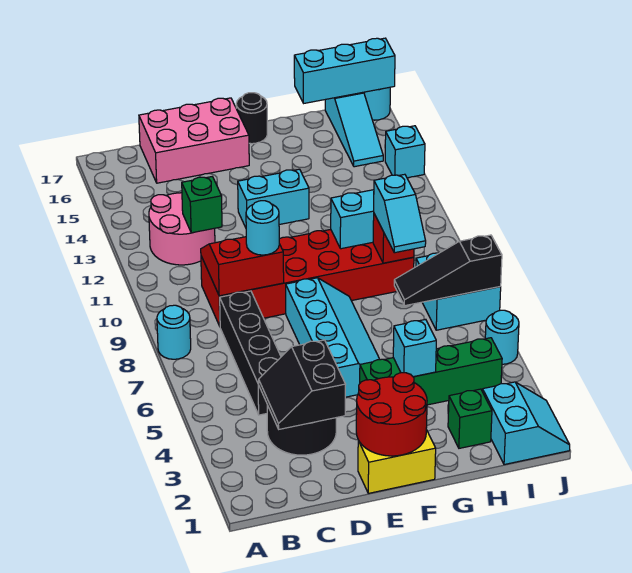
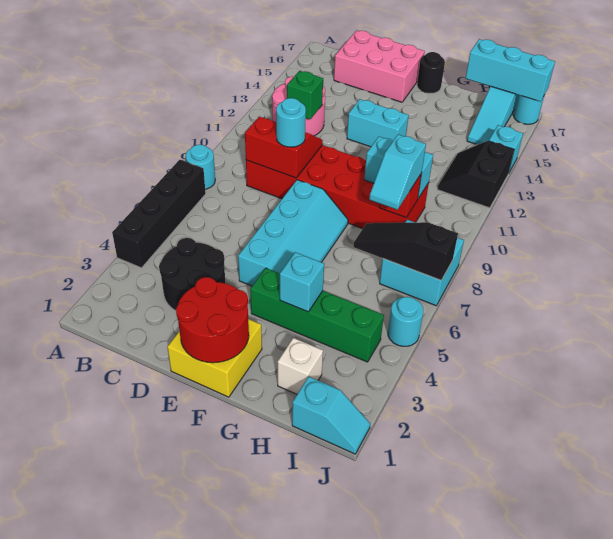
black 2x2 slope [259,340,346,429] -> black 2x2 slope moved to [437,141,514,208]
black 1x4 brick [220,291,281,415] -> black 1x4 brick moved to [112,160,206,268]
yellow 1x2 brick [358,430,436,493] -> yellow 2x2 brick [168,319,262,397]
green 1x1 brick [448,389,492,448] -> white 1x1 brick [278,338,323,394]
cyan 2x2 slope [482,382,570,465] -> cyan 1x2 slope [292,377,370,454]

